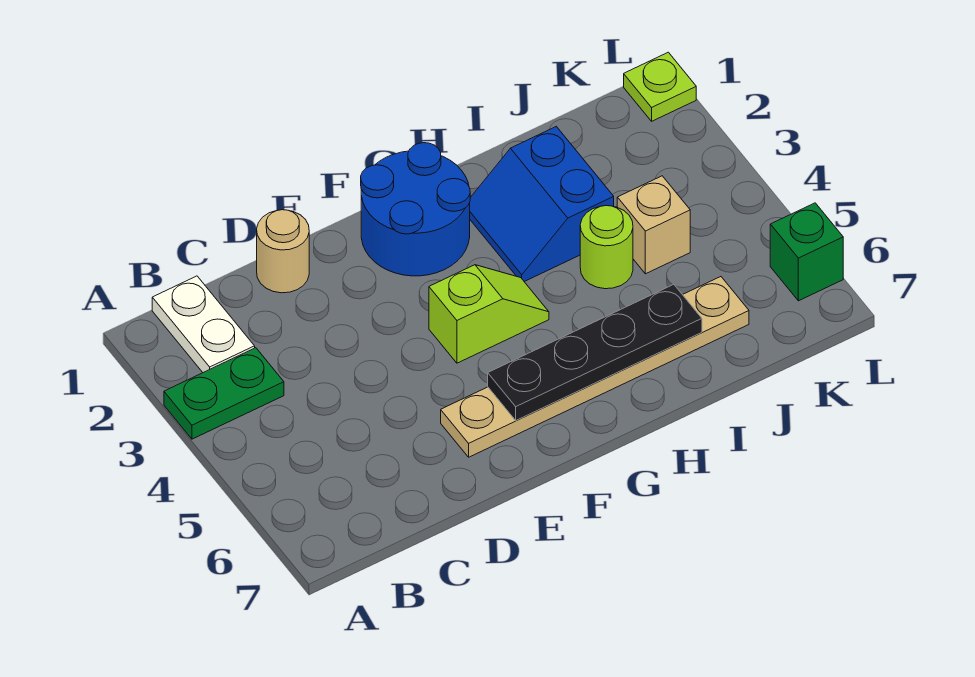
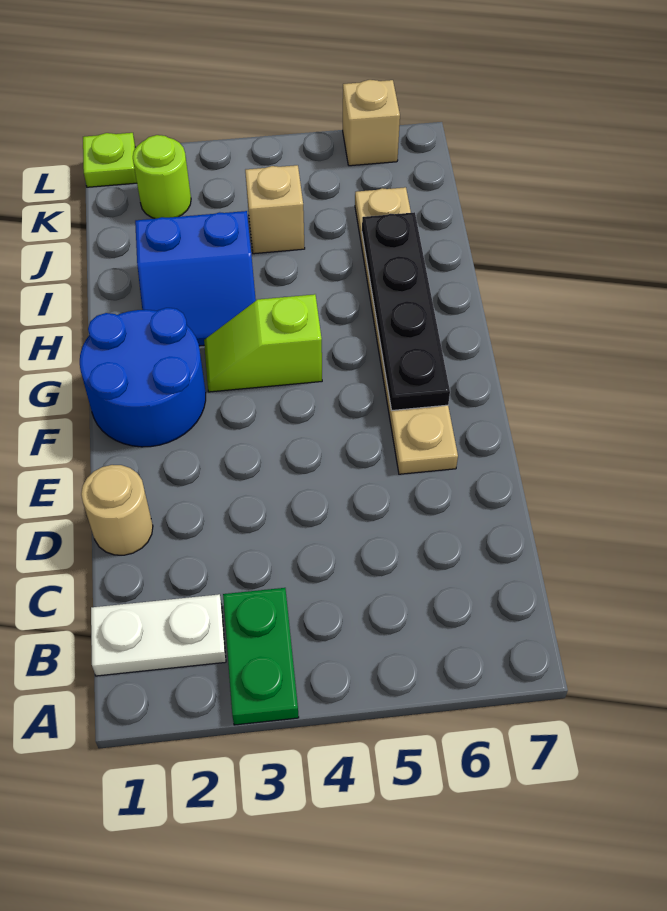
lime 1x2 slope [429,265,549,363] -> lime 1x2 slope turned to [204,294,322,392]
lime 1x1 round brick [580,206,633,289] -> lime 1x1 round brick moved to [133,135,191,219]
green 1x1 brick [770,203,843,301] -> tan 1x1 brick [343,80,400,166]

